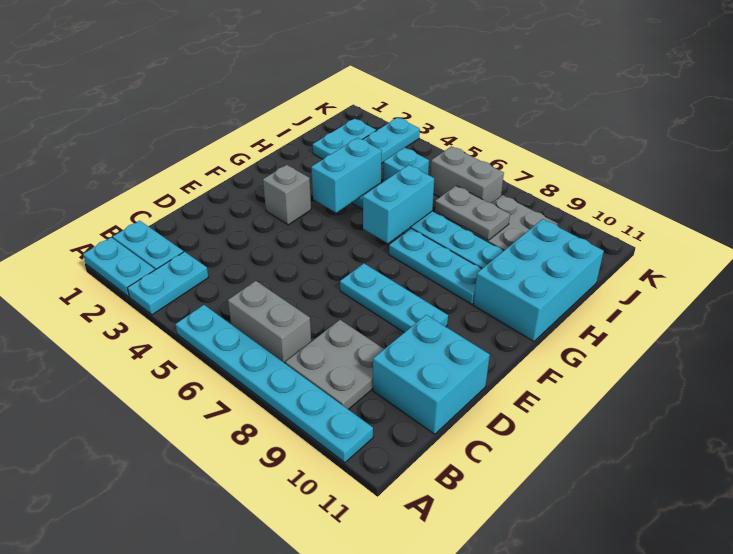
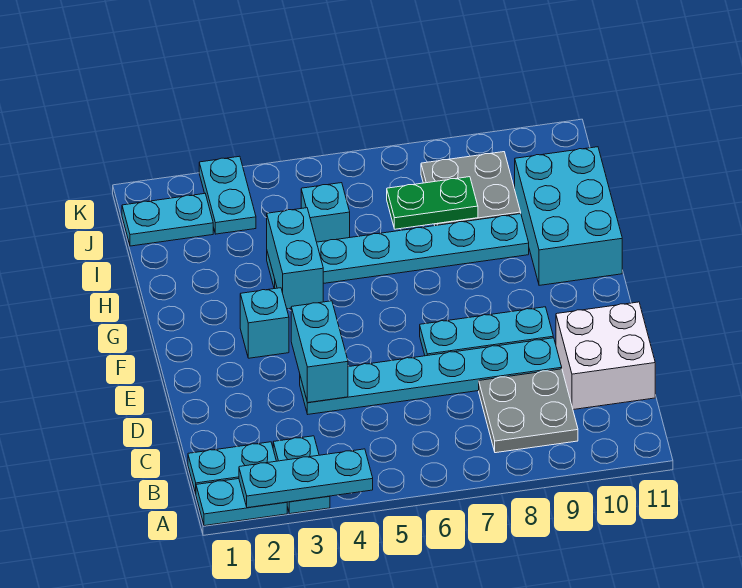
cyan 1x6 plate [175,305,373,463] -> cyan 1x6 plate moved to [300,338,562,414]
grey 1x2 brick [228,281,311,363] -> none
cyan 2x2 brick [373,315,490,434] -> white 2x2 brick [556,302,655,410]
grey 1x1 brick [263,165,311,225] -> cyan 1x1 brick [240,288,289,358]
cyan 1x2 brick [363,165,434,243] -> cyan 1x2 brick moved to [291,301,348,403]
cyan 1x3 plate [389,229,482,304] -> cyan 1x3 plate moved to [239,449,373,508]
cyan 1x2 plate [313,119,376,159] -> cyan 1x2 plate turned to [122,194,213,246]
grey 1x2 plate [435,186,510,240] -> green 1x2 plate [387,177,478,229]
grey 1x2 brick [430,146,504,203] -> none

